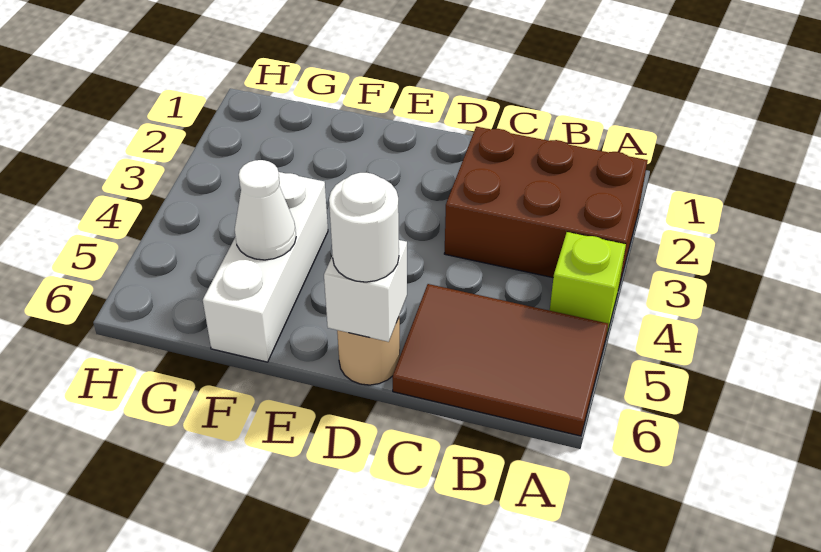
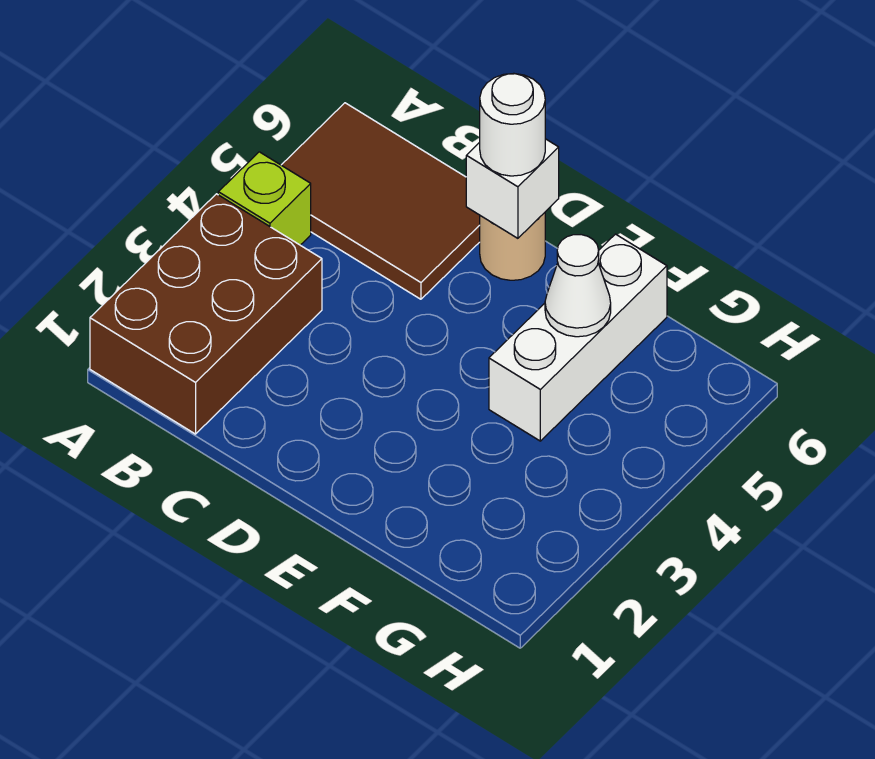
brown 2x3 brick [444,127,648,289] -> brown 2x3 brick turned to [90,194,322,434]

